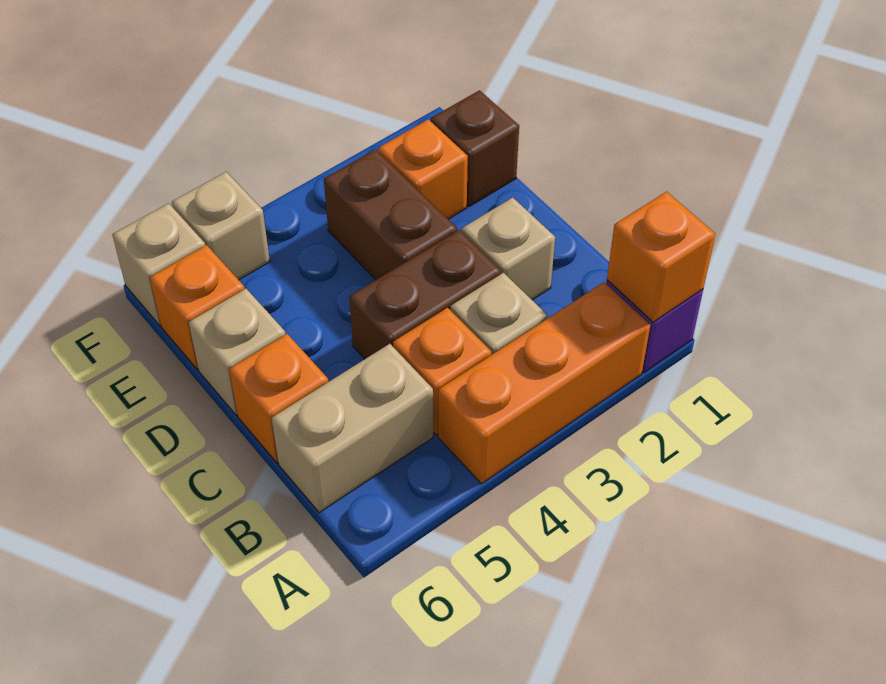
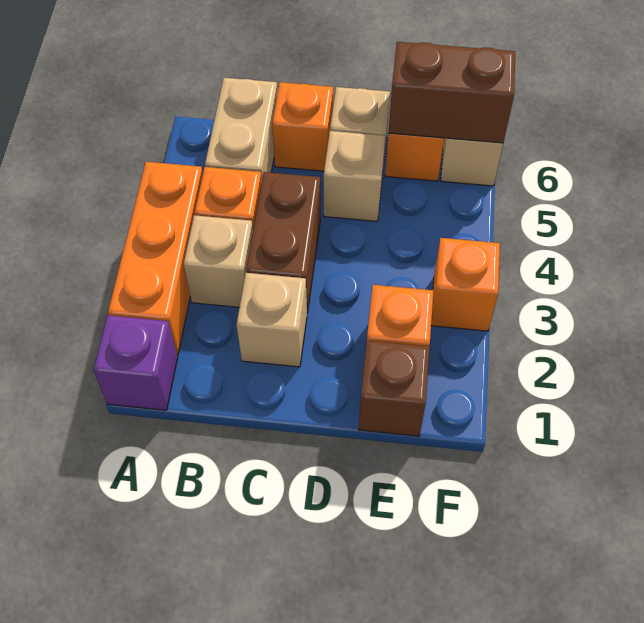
orange 1x1 brick [607,192,715,322] -> orange 1x1 brick moved to [431,238,500,331]
brown 1x2 brick [324,149,457,280] -> brown 1x2 brick moved to [388,42,515,143]
tan 1x1 brick [172,172,270,280] -> tan 1x1 brick moved to [324,131,385,221]

